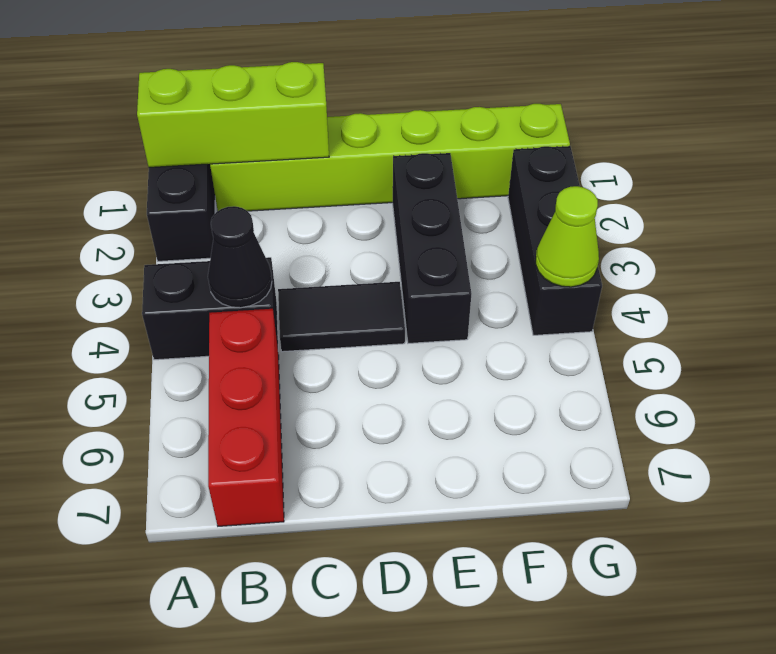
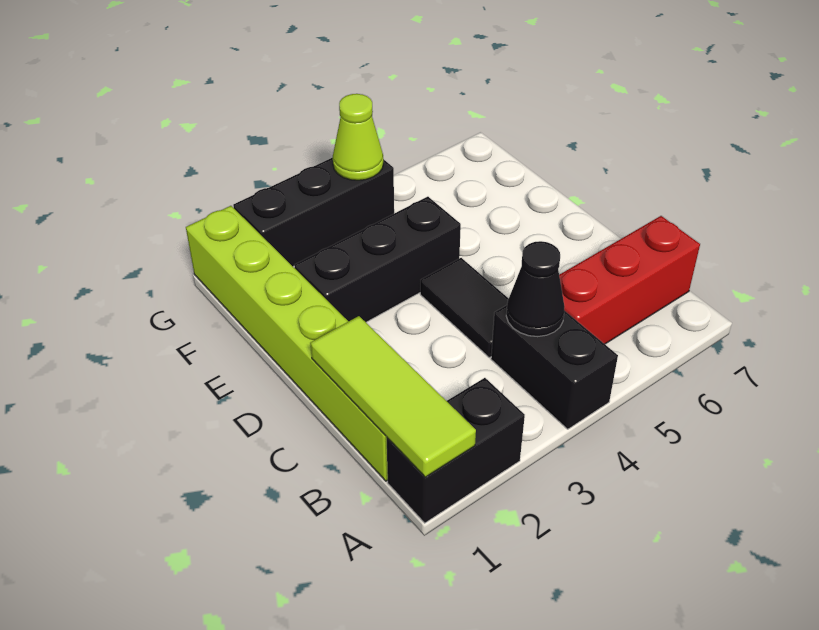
lime 1x3 brick [137,62,329,167] -> lime 1x3 tile [310,316,476,477]

